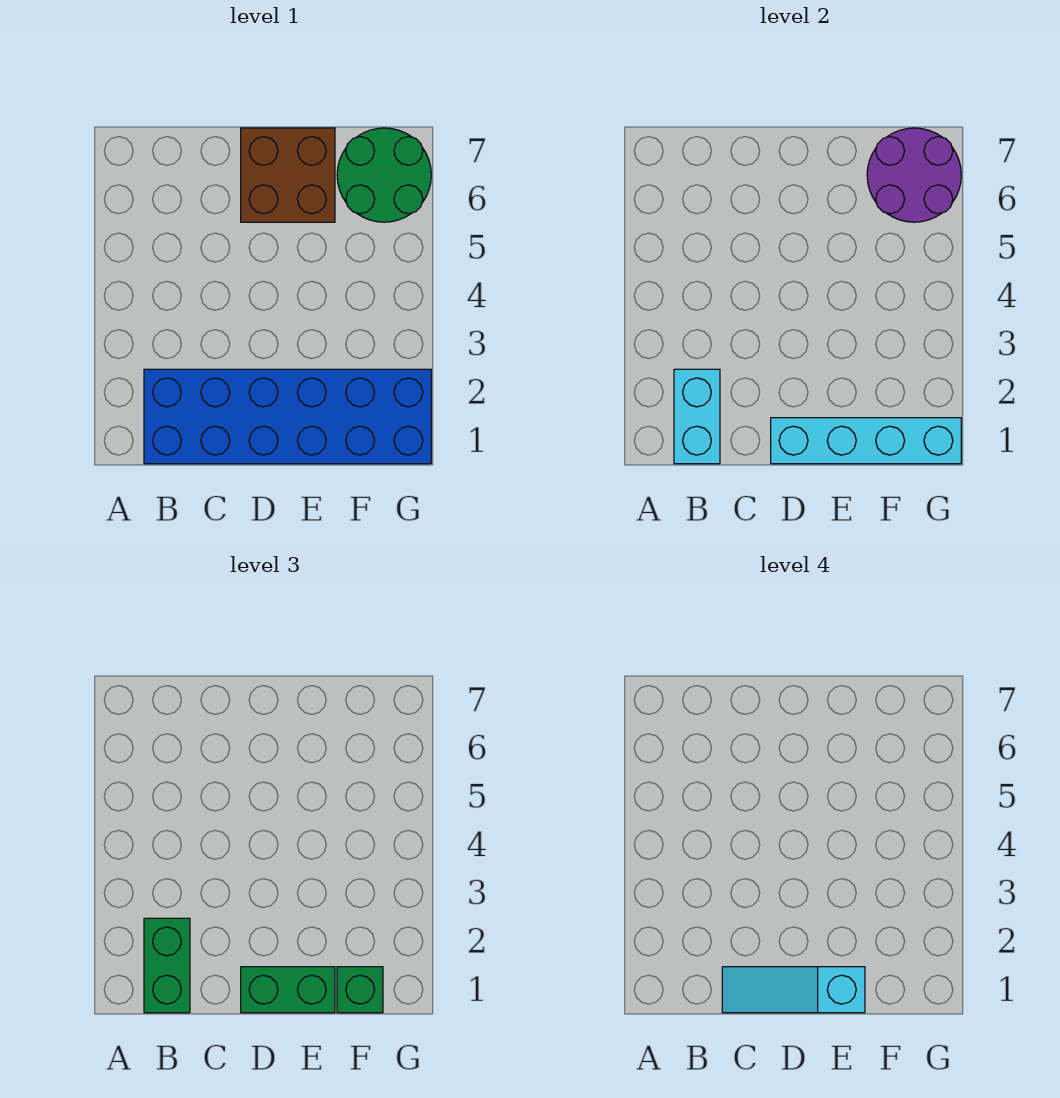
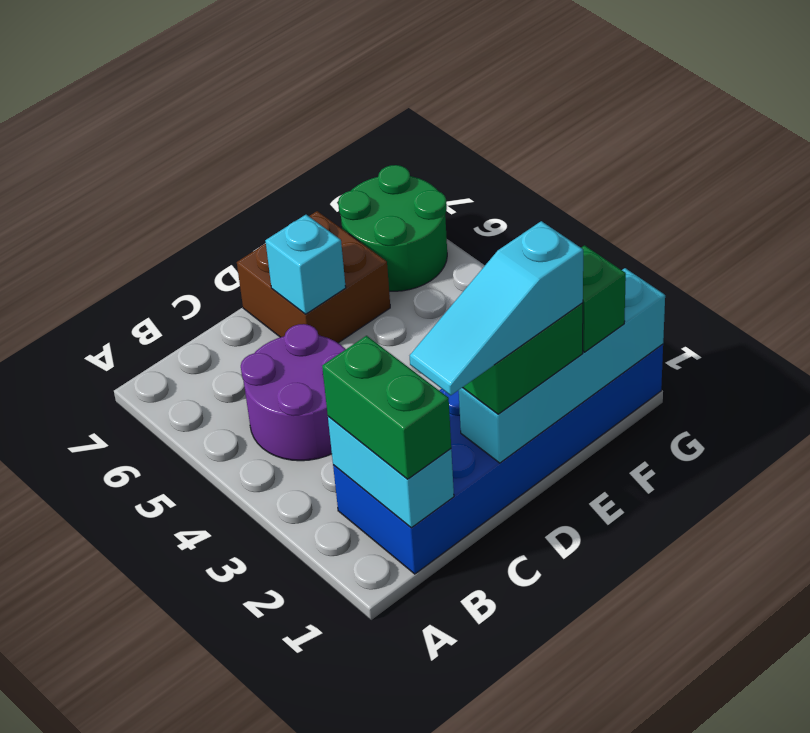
none -> cyan 1x1 brick [265,215,346,314]
purple 2x2 round brick [867,128,961,222] -> purple 2x2 round brick moved to [241,324,346,461]

